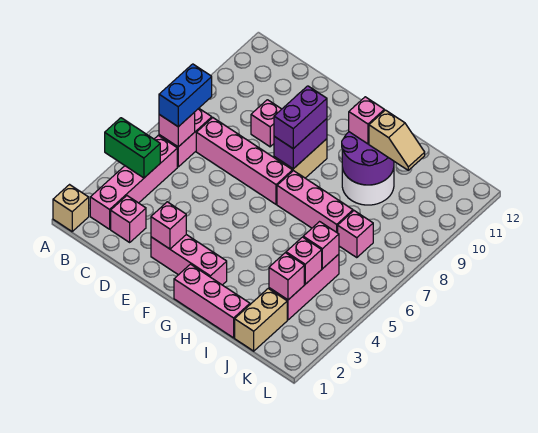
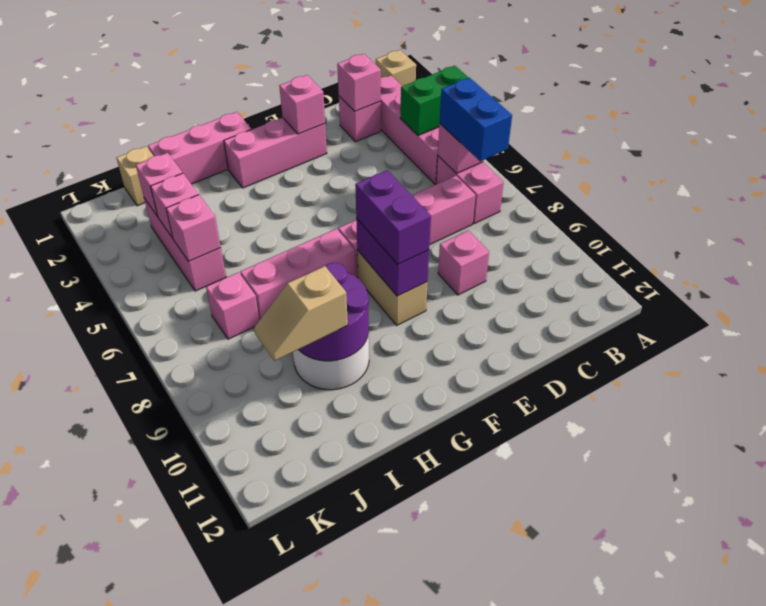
pink 1x1 brick [349,97,384,144] -> pink 1x1 brick moved to [337,54,381,111]
tan 1x2 brick [235,289,287,351] -> tan 1x1 brick [117,146,153,206]

